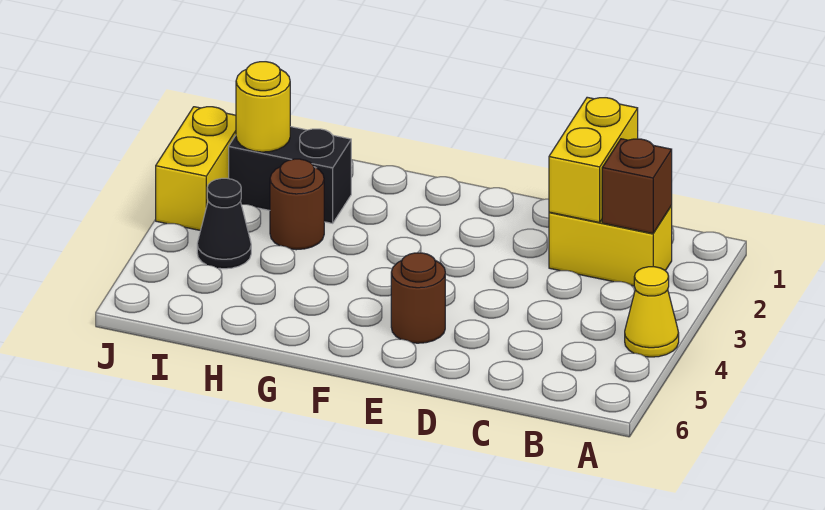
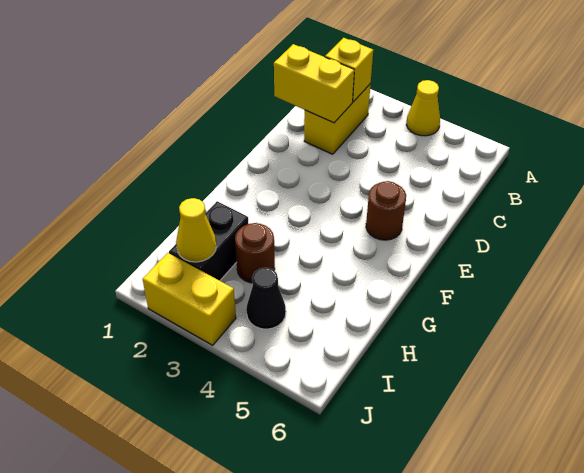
brown 1x1 brick [602,139,672,234] -> yellow 1x1 brick [325,38,373,102]
yellow 1x1 round brick [236,62,290,152] -> yellow 1x1 cone [176,198,216,262]

